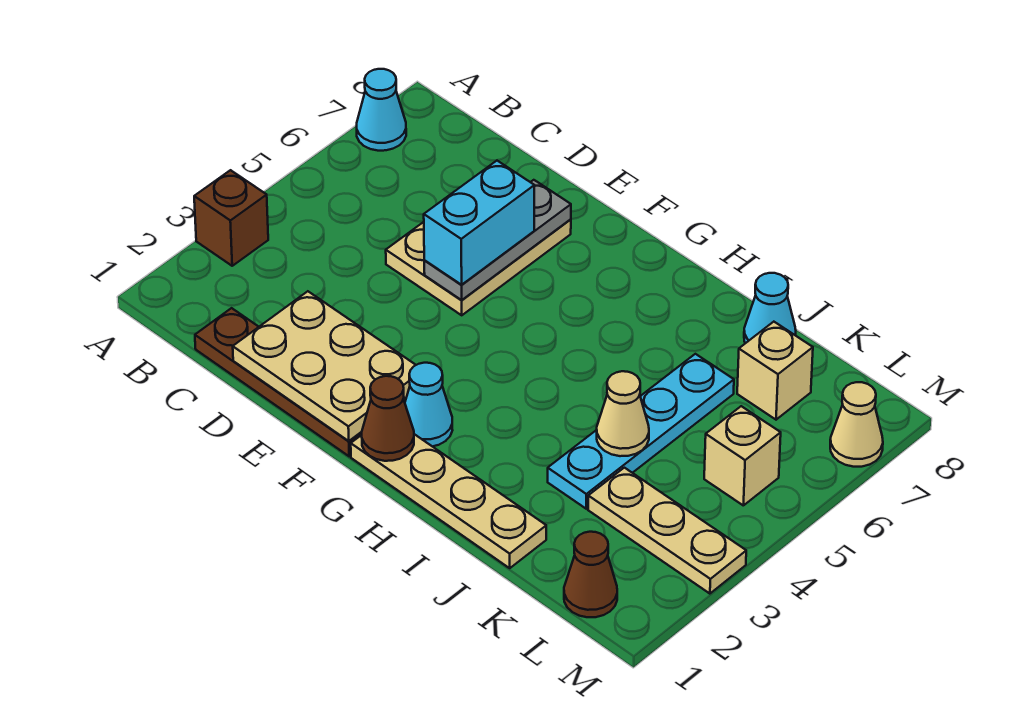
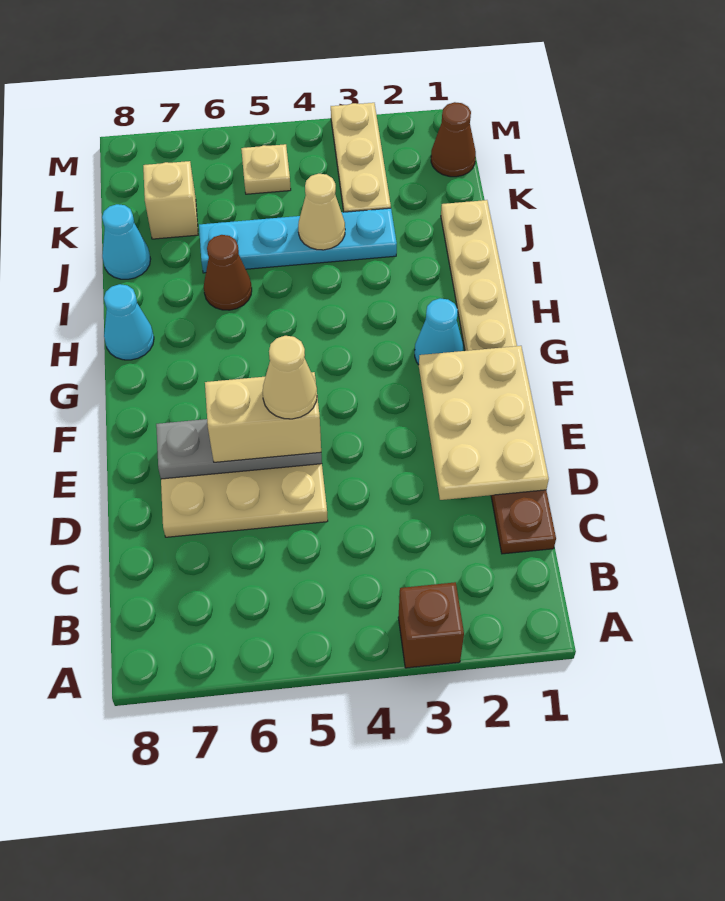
cyan 1x1 cone [357,69,406,151] -> cyan 1x1 cone moved to [104,284,154,360]
cyan 1x2 brick [424,161,535,285] -> tan 1x2 brick [205,372,321,462]
brown 1x1 cone [362,376,414,461] -> brown 1x1 cone moved to [204,235,252,310]
tan 1x1 brick [704,406,781,505] -> tan 1x1 plate [241,144,291,194]
tan 1x1 cone [830,382,883,467] -> tan 1x1 cone moved to [263,336,317,419]

